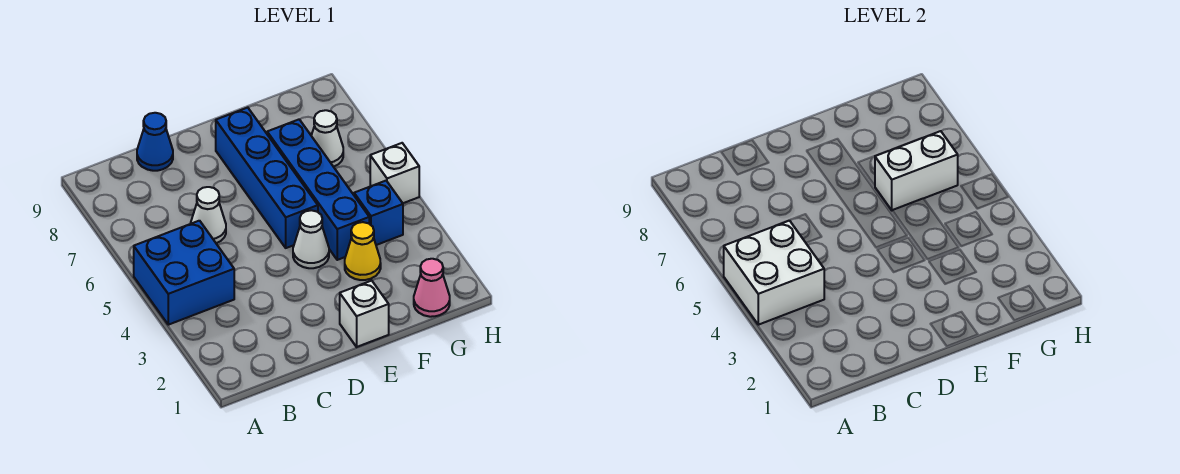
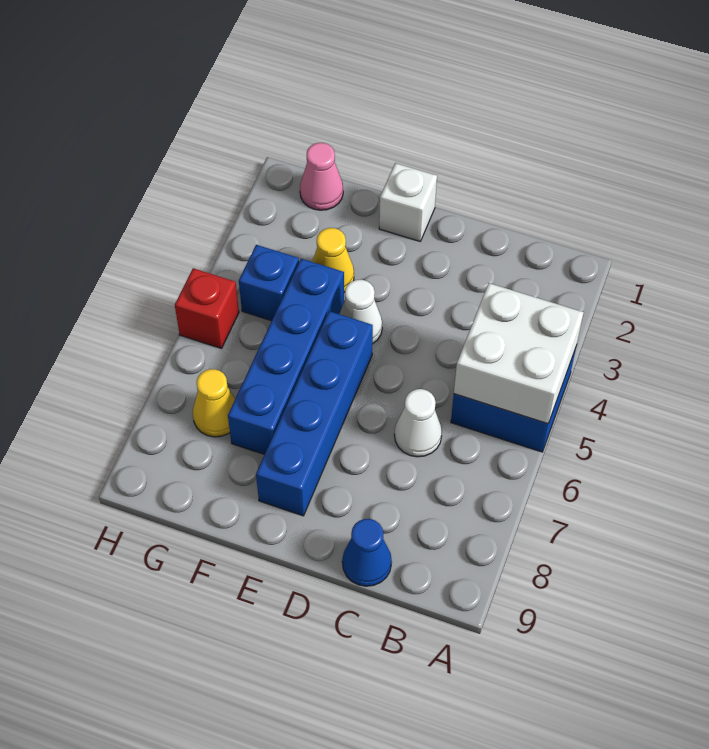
white 1x2 brick [875,131,958,210] -> none
white 1x1 cone [311,110,343,167] -> yellow 1x1 cone [193,369,235,437]
white 1x1 brick [370,143,419,203] -> red 1x1 brick [175,268,239,349]

